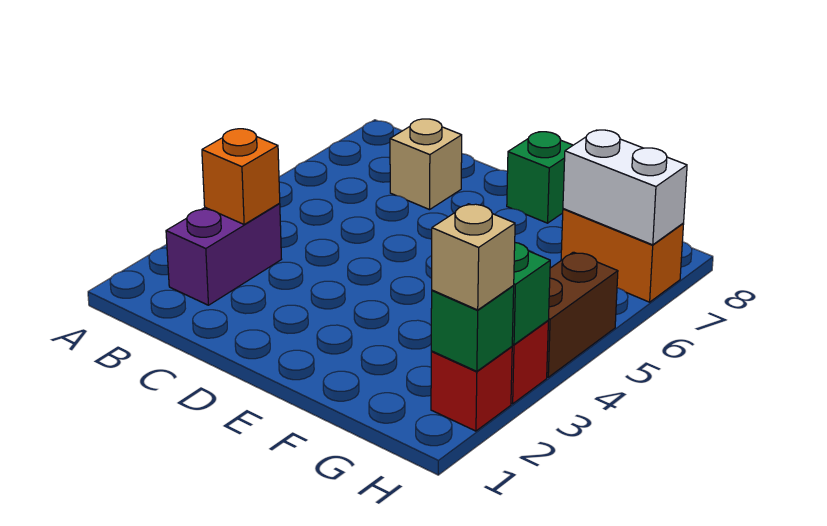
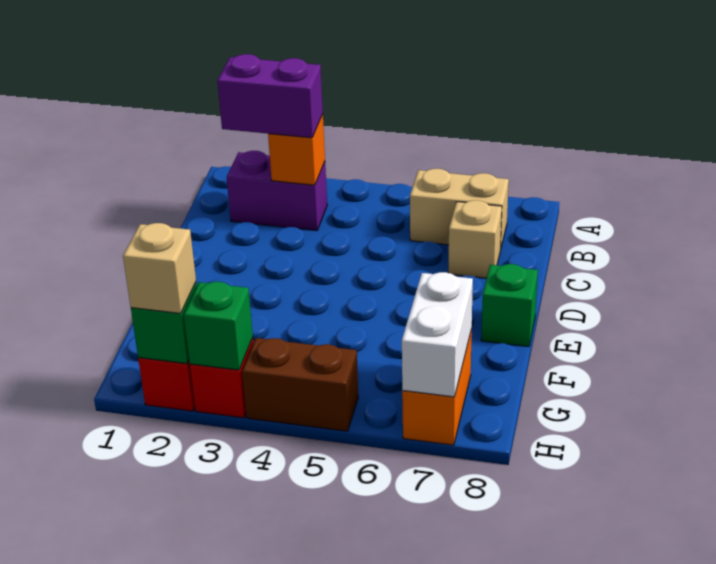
none -> purple 1x2 brick [217,54,323,138]
none -> tan 1x2 brick [410,169,509,250]

